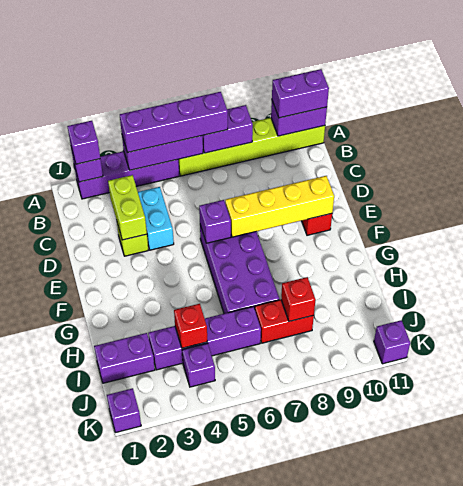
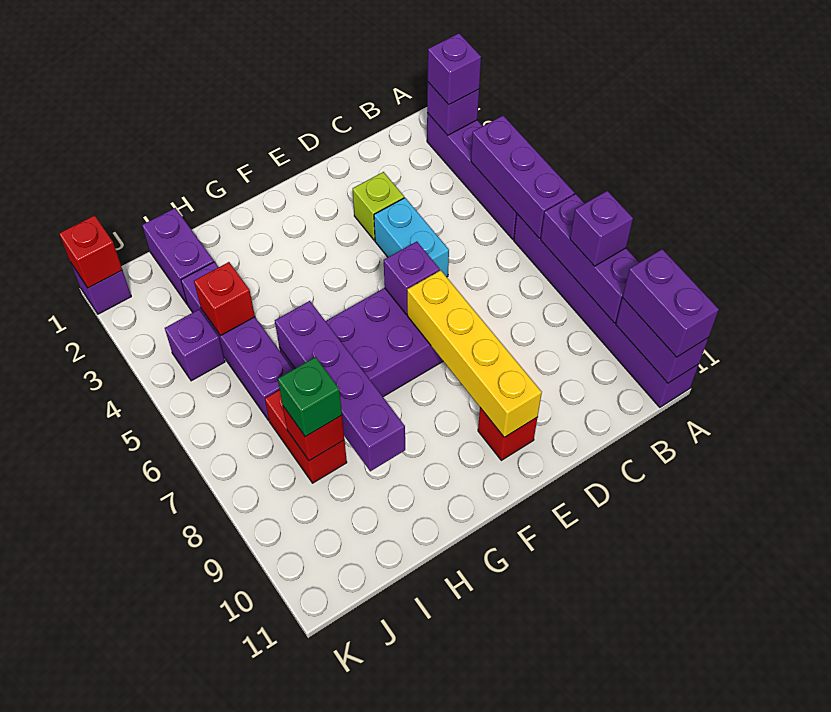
purple 1x4 brick [120,92,228,153] -> purple 1x4 brick moved to [275,301,405,471]
lime 1x6 brick [178,118,325,176] -> purple 1x6 brick [514,214,699,407]
purple 1x2 brick [203,105,253,153] -> purple 1x3 brick [541,194,639,323]
lime 1x2 brick [108,175,147,240] -> none
cyan 1x2 brick [138,187,174,250] -> cyan 1x2 brick turned to [374,198,449,277]
none -> green 1x1 brick [278,357,342,437]
none -> red 1x1 brick [59,215,122,288]
purple 1x1 brick [374,320,410,364] -> purple 1x1 brick moved to [570,191,633,266]

